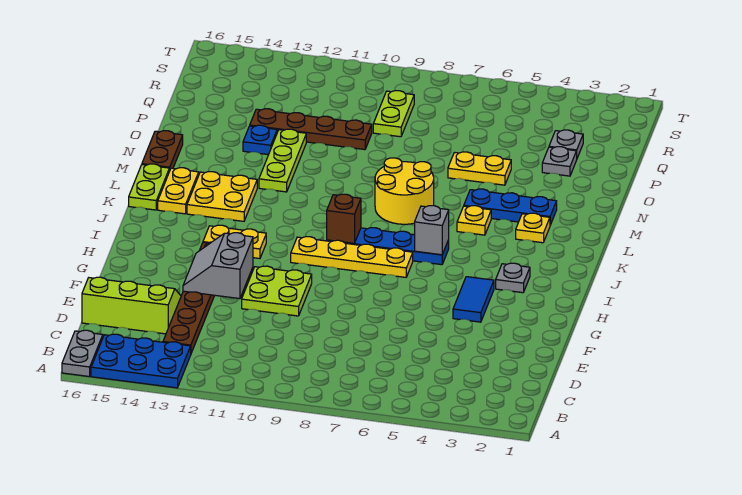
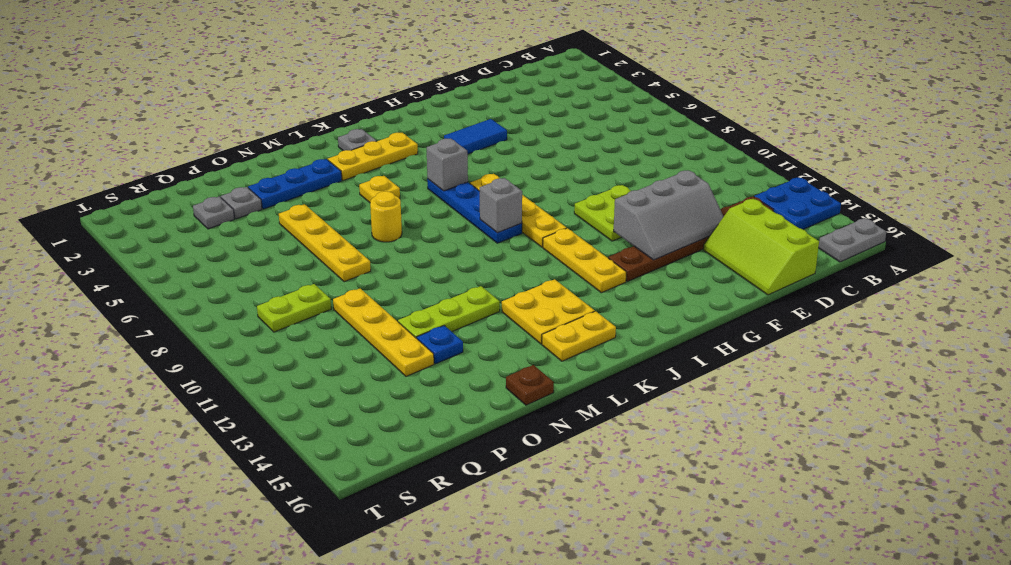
blue 2x3 plate [91,334,191,388] -> blue 2x2 plate [754,178,841,230]
grey 2x2 slope [183,233,253,299] -> grey 2x3 slope [614,170,724,260]
grey 1x1 plate [496,263,530,293] -> grey 1x1 plate moved to [338,129,376,151]
yellow 1x2 plate [203,225,266,259] -> yellow 1x3 plate [543,228,627,293]
brown 1x1 brick [327,194,361,243] -> grey 1x1 brick [480,178,522,233]
lime 1x2 plate [129,164,169,210] -> none
yellow 1x1 plate [516,213,550,243] -> yellow 1x3 plate [328,133,418,181]
yellow 2x2 round brick [375,158,434,224] -> yellow 1x1 round brick [370,191,402,242]
blue 1x3 plate [464,189,557,225] -> blue 1x3 plate turned to [248,159,342,209]
brown 1x2 plate [142,131,183,171] -> brown 1x1 plate [506,365,554,405]
yellow 1x2 plate [448,152,511,185] -> yellow 1x4 plate [279,204,371,282]
brown 1x4 plate [250,109,372,150] -> yellow 1x4 plate [333,288,434,376]

